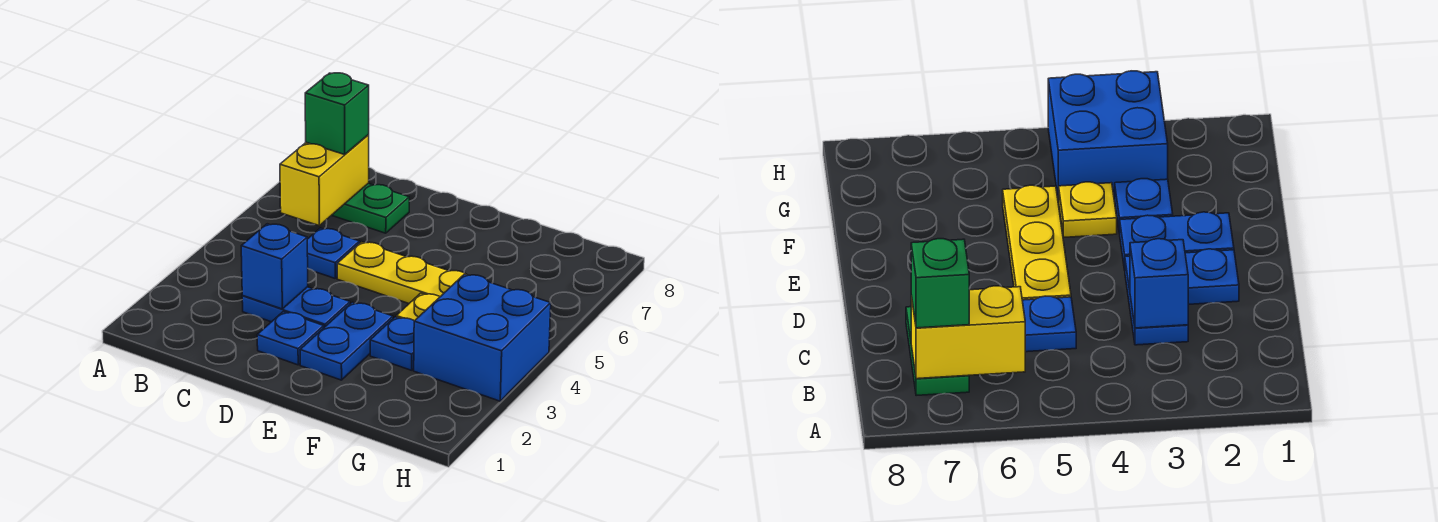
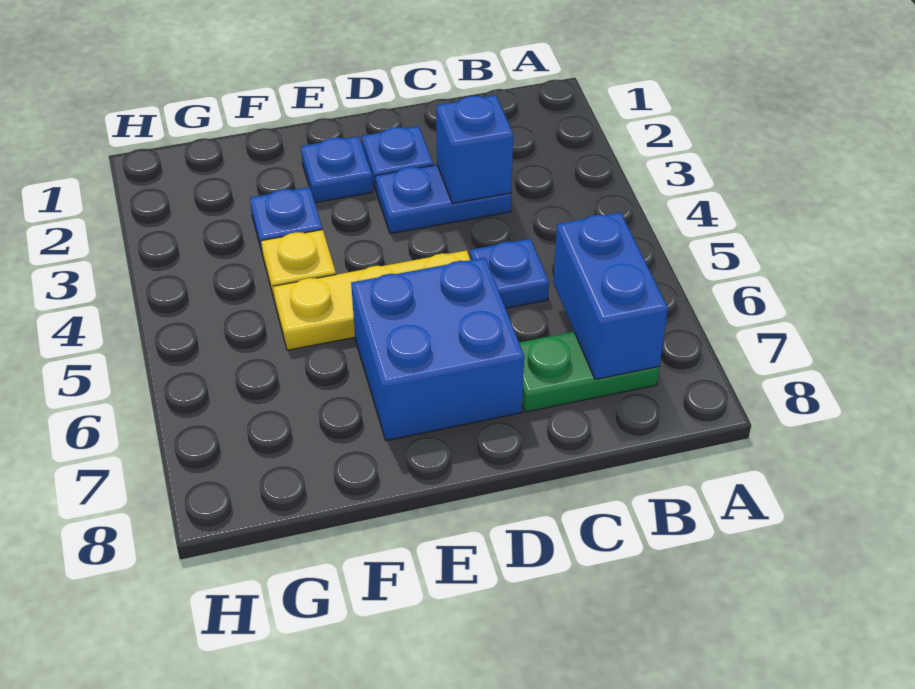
yellow 1x2 brick [280,135,369,225] -> blue 1x2 brick [553,212,668,379]
green 1x1 brick [305,73,369,155] -> none
blue 1x2 plate [300,302,393,380] -> blue 1x1 plate [301,136,373,203]
blue 2x2 brick [414,274,551,401] -> blue 2x2 brick moved to [351,258,524,441]

